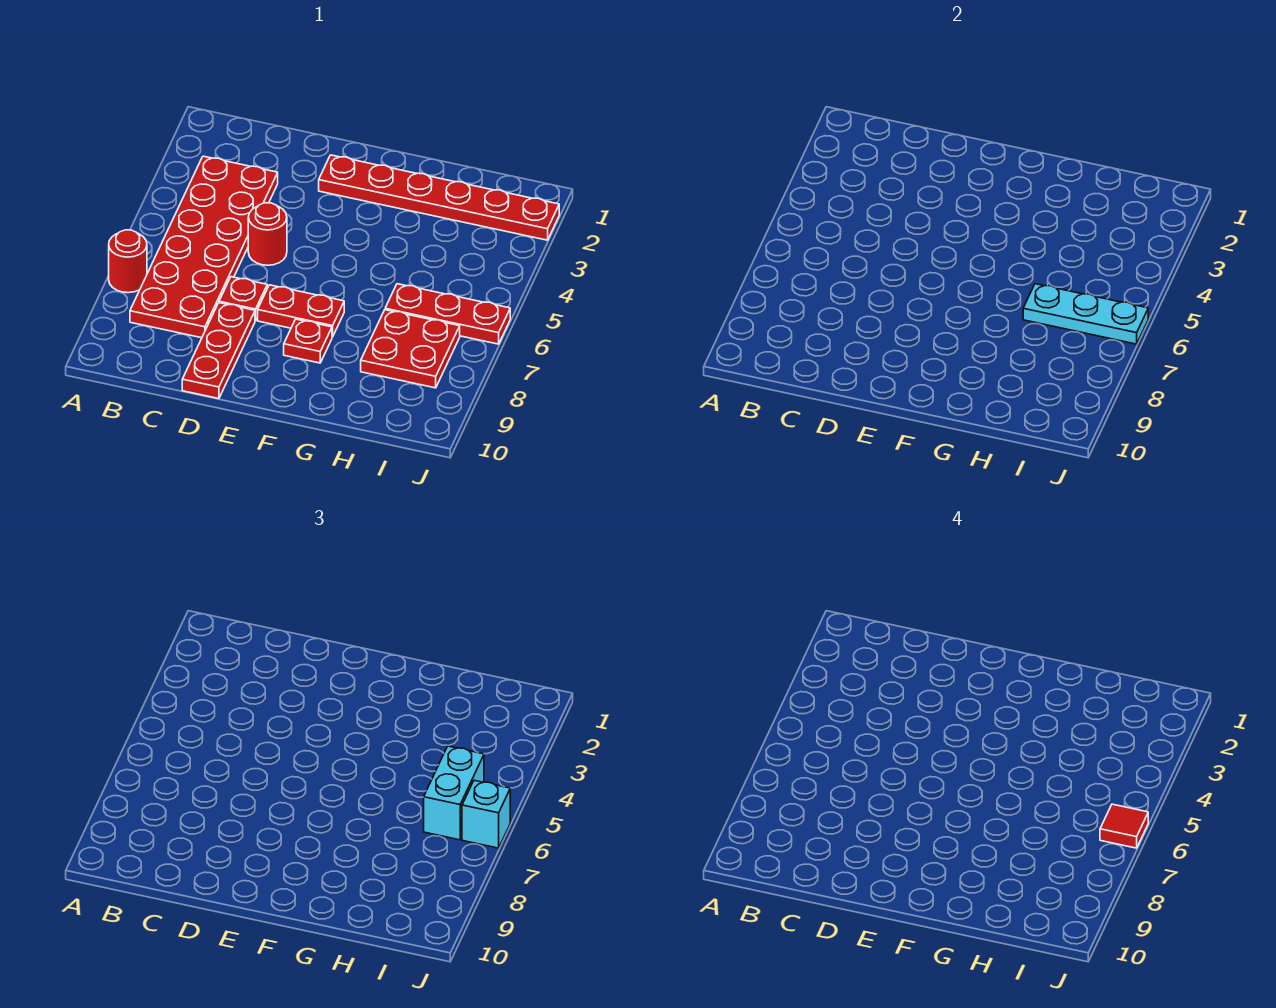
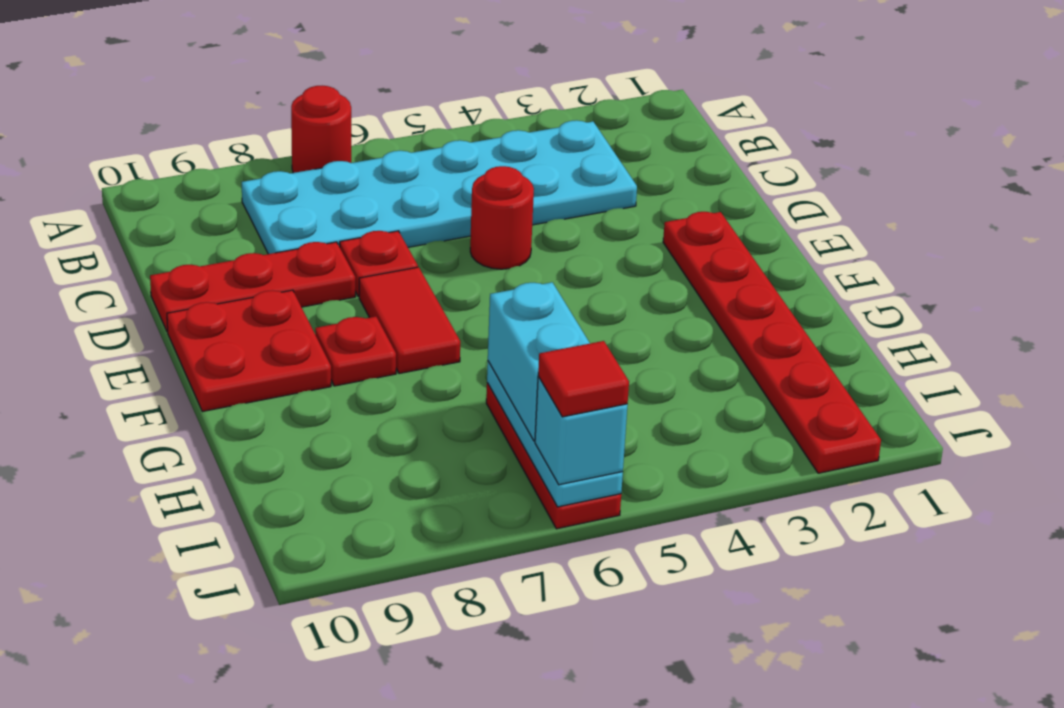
red 2x6 plate [130,156,278,338] -> cyan 2x6 plate [242,120,637,254]
red 1x2 plate [258,285,344,337] -> red 1x2 tile [359,267,460,374]
red 2x2 plate [361,310,460,388] -> red 2x2 plate moved to [167,290,331,412]
cyan 1x2 brick [424,746,484,840] -> cyan 1x2 brick turned to [488,282,590,441]

